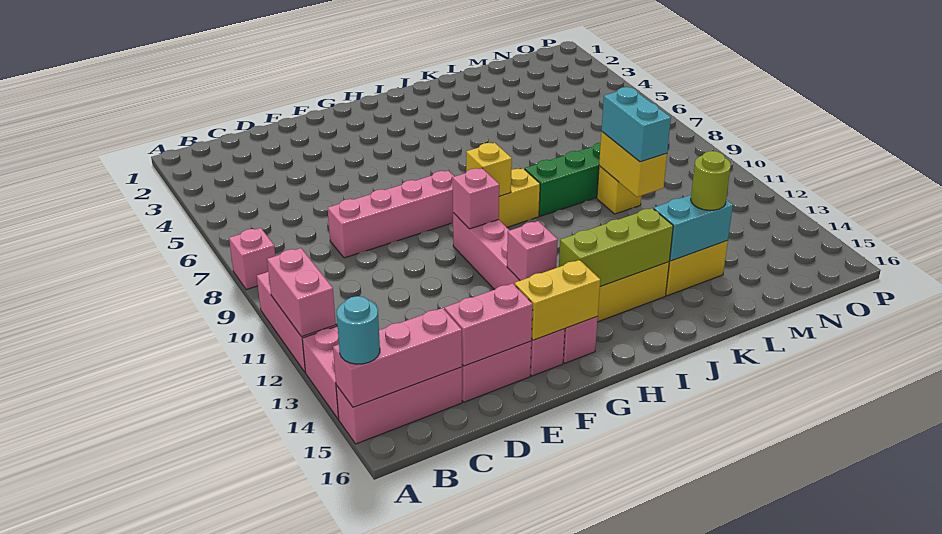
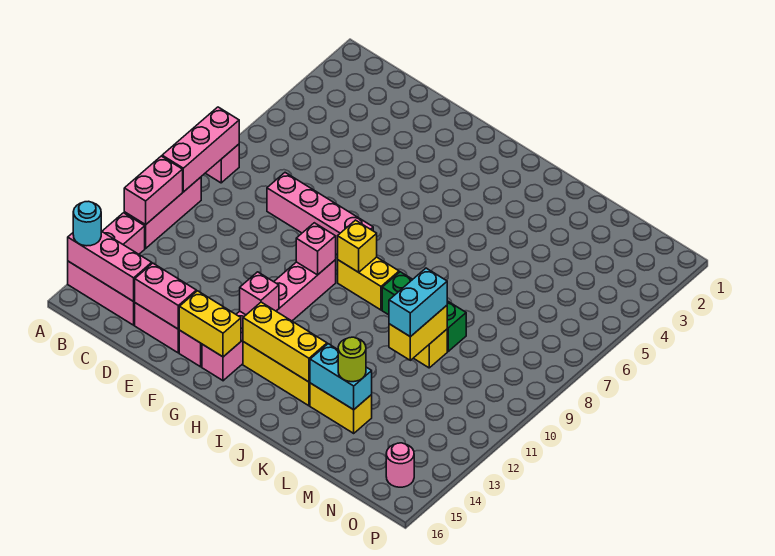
none -> pink 1x3 brick [162,107,239,192]
lime 1x3 brick [559,208,673,287] -> yellow 1x3 brick [243,302,327,382]
none -> pink 1x1 round brick [386,443,414,487]

